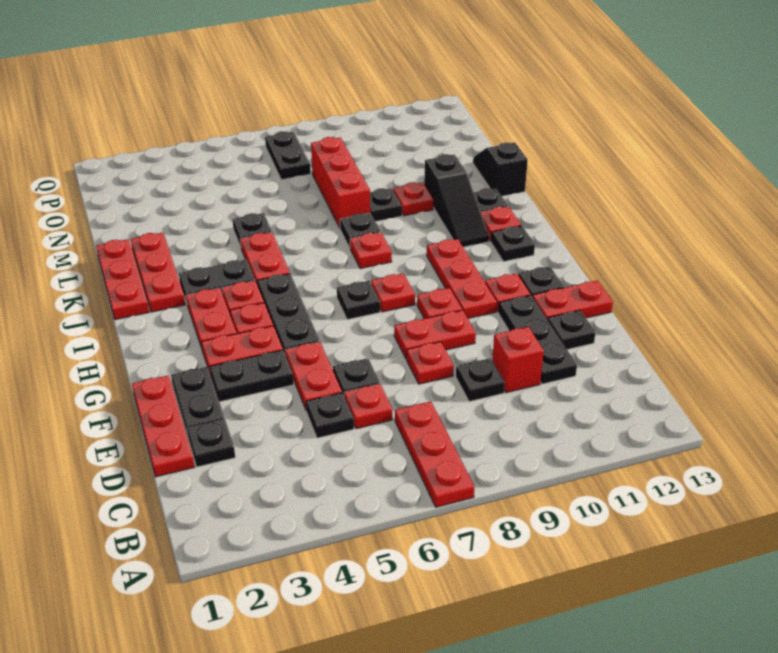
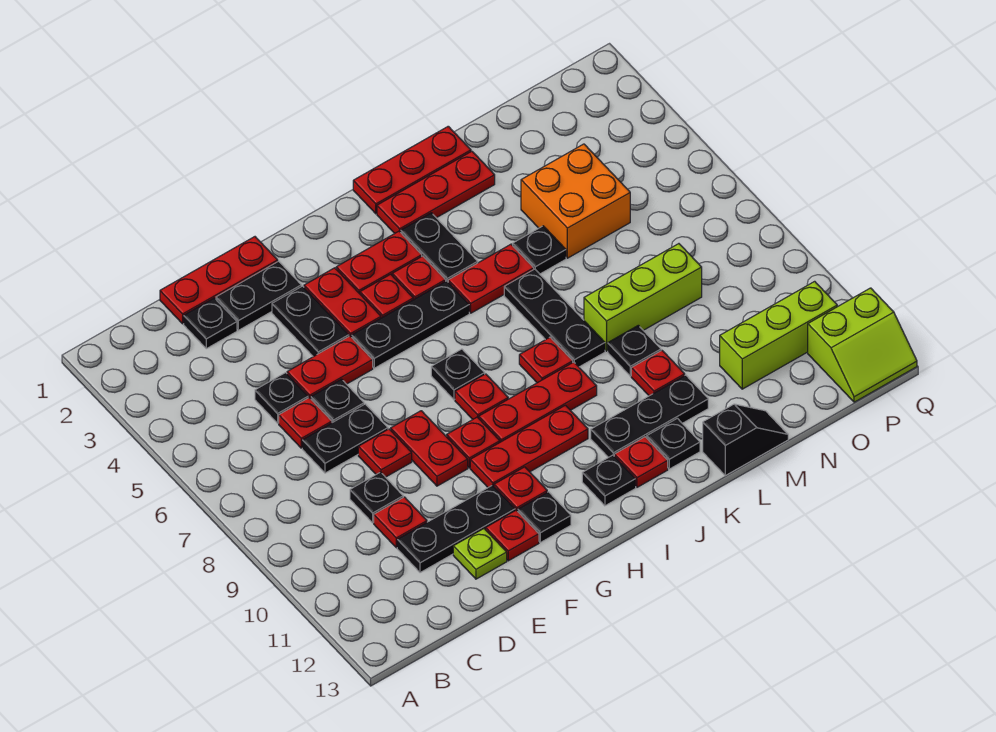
red 1x3 plate [395,401,475,507] -> red 1x3 plate moved to [479,362,597,442]
red 1x1 brick [492,327,544,393] -> red 1x1 plate [374,497,427,548]
black 1x1 plate [548,310,596,349] -> lime 1x1 plate [453,529,507,579]
red 1x2 plate [533,280,613,320] -> red 1x1 plate [486,510,539,561]
black 1x3 slope [424,154,489,247] -> black 1x3 plate [591,375,708,458]
black 1x1 plate [340,213,381,247] -> black 1x3 plate [504,269,605,367]
red 1x3 brick [311,137,370,228] -> lime 1x3 brick [584,244,702,351]
none -> orange 2x2 brick [521,144,630,258]
none -> lime 1x3 brick [720,281,837,389]
black 1x2 plate [265,131,311,180] -> black 1x2 plate moved to [302,404,388,473]
none -> lime 2x2 slope [808,288,917,402]

